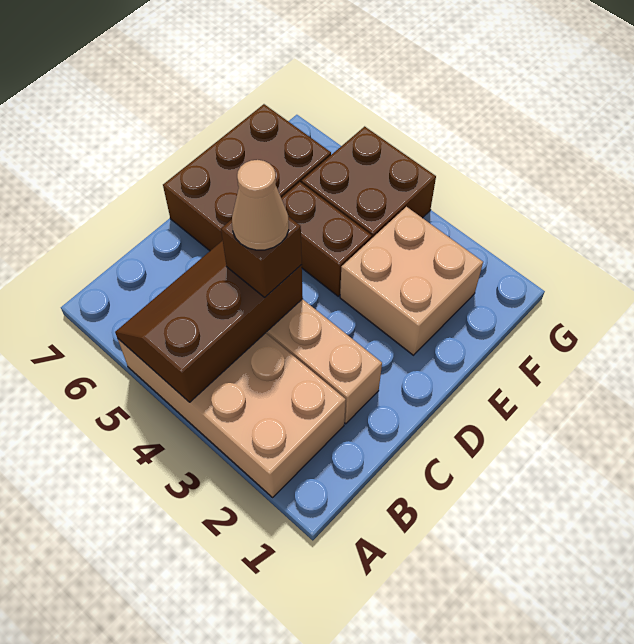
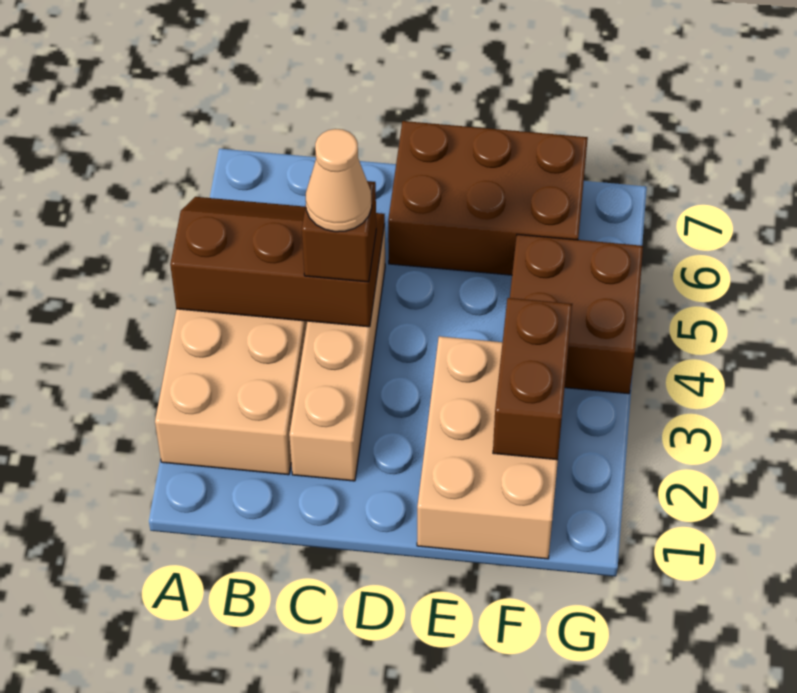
tan 2x2 brick [340,207,483,355] -> tan 2x3 brick [417,336,558,559]
brown 1x2 brick [281,182,372,296] -> brown 1x2 brick moved to [493,298,572,460]

